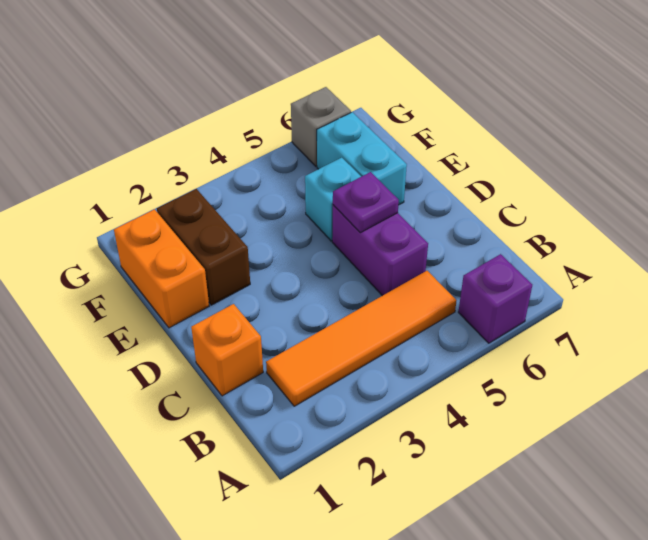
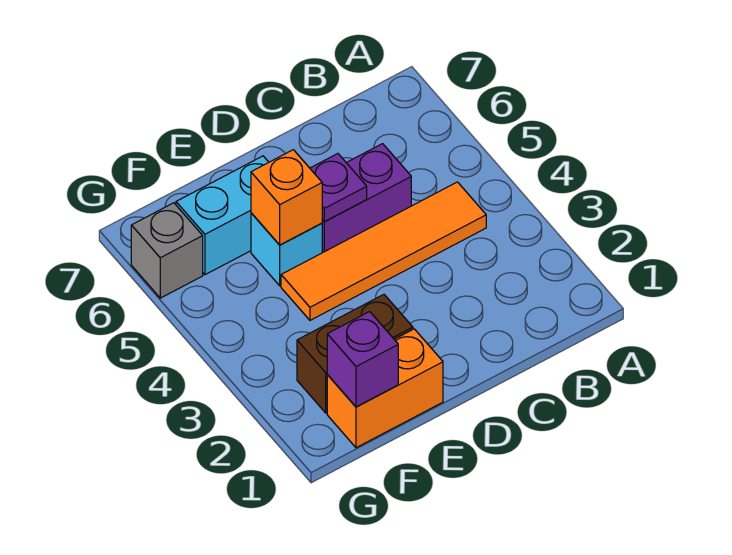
purple 1x1 brick [458,254,532,343] -> purple 1x1 brick moved to [327,312,398,407]
orange 1x4 tile [266,271,456,406] -> orange 1x4 tile turned to [281,182,486,320]
orange 1x1 brick [191,304,263,396] -> orange 1x1 brick moved to [251,150,322,245]

